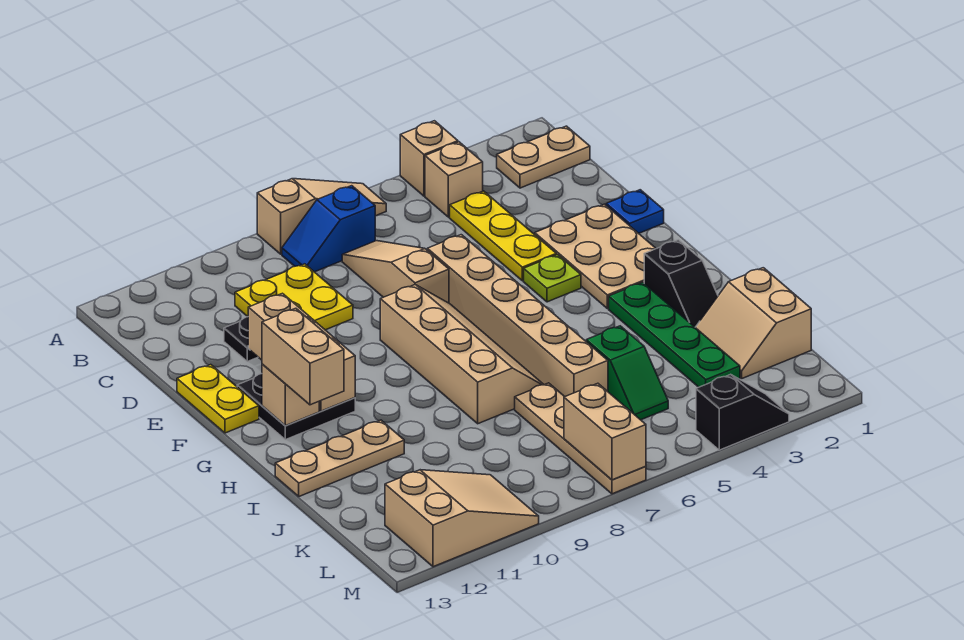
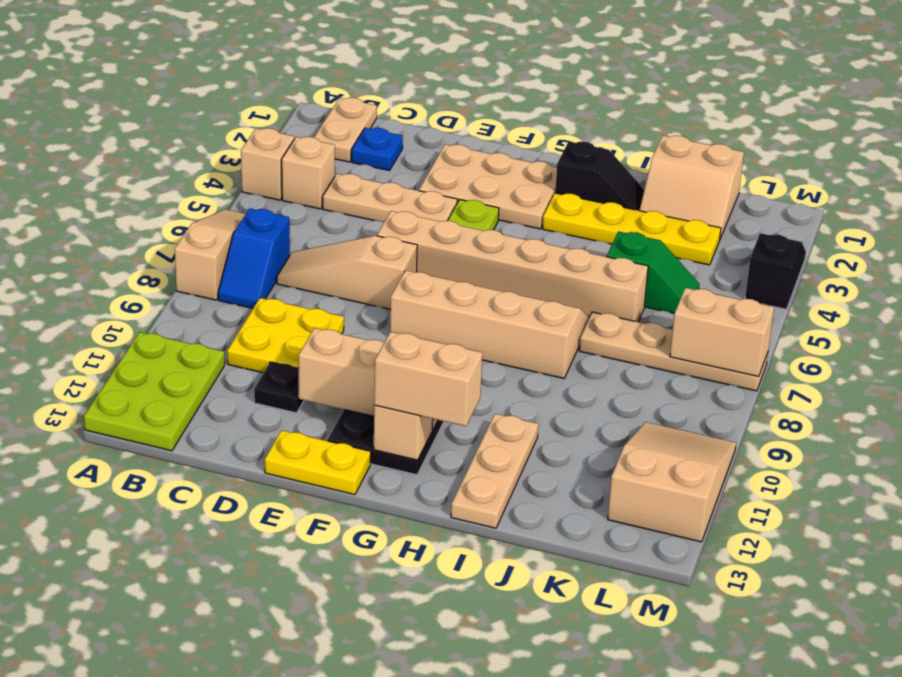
none -> lime 2x3 plate [84,332,225,451]
yellow 1x3 plate [450,191,556,281] -> tan 1x3 plate [323,174,457,222]
blue 1x1 plate [606,190,664,233] -> blue 1x1 plate moved to [352,128,403,171]
green 1x4 plate [609,282,740,387] -> yellow 1x4 plate [542,193,721,265]

